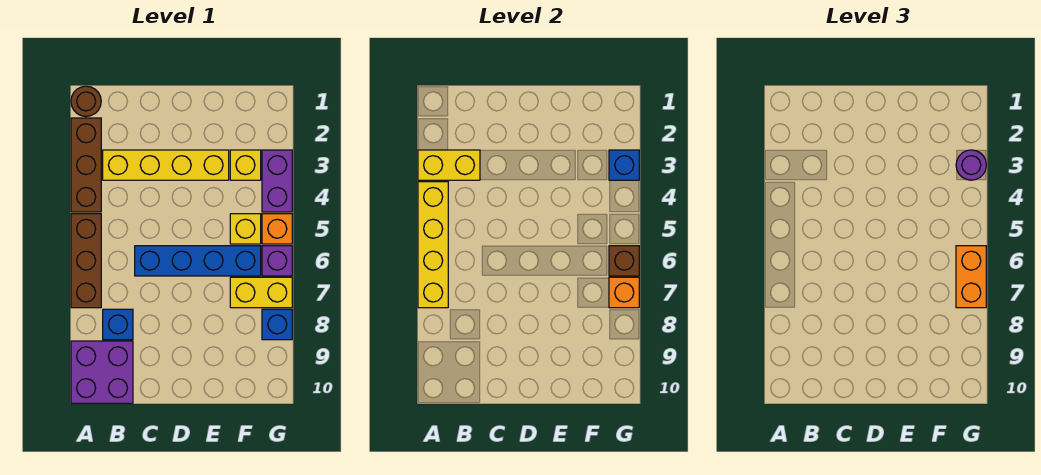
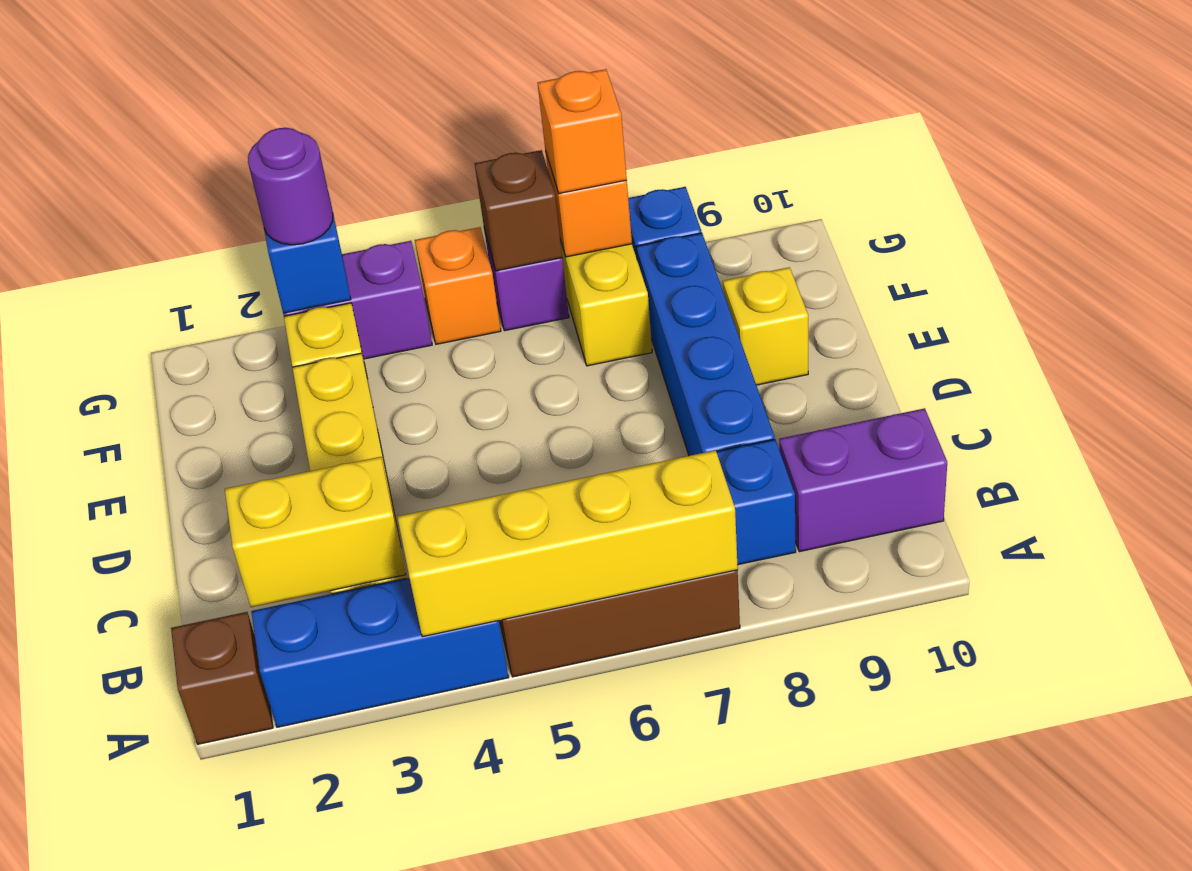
brown 1x1 round brick [71,86,101,117] -> brown 1x1 brick [171,612,273,744]
brown 1x3 brick [71,118,101,212] -> blue 1x3 brick [251,578,509,727]
yellow 1x2 brick [418,150,480,180] -> yellow 1x2 brick turned to [225,457,406,607]
purple 2x2 brick [71,341,133,403] -> purple 1x2 brick [779,408,947,552]
blue 1x4 brick [135,246,261,276] -> blue 1x4 brick moved to [636,233,775,456]
yellow 1x1 brick [230,214,261,244] -> yellow 1x1 brick moved to [723,267,808,385]
orange 1x2 brick [956,246,986,308] -> orange 1x1 brick [538,69,627,194]

